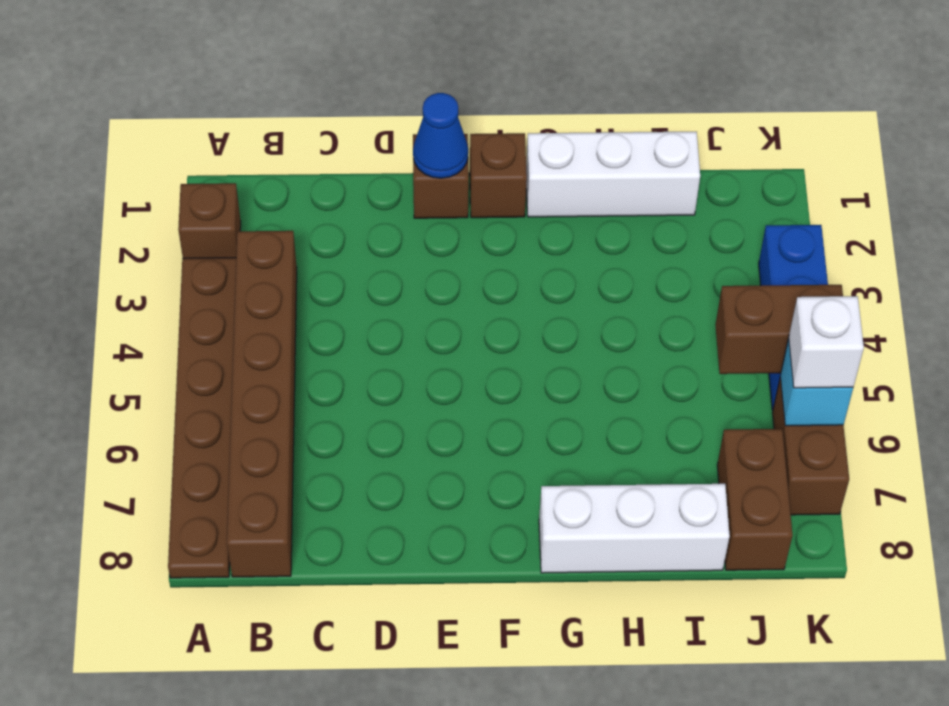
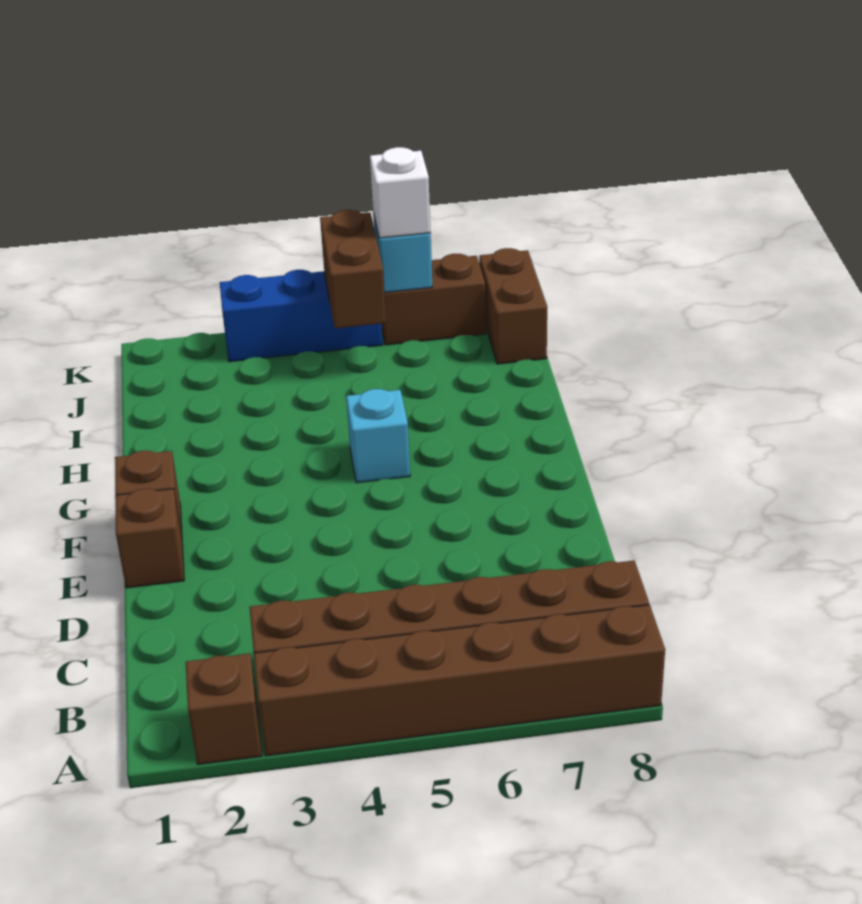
brown 1x6 plate [168,258,236,578] -> brown 1x6 brick [254,605,665,756]
blue 1x1 cone [413,93,468,178] -> none
white 1x3 brick [526,132,700,217] -> none
none -> cyan 1x1 brick [346,389,410,483]
white 1x3 brick [539,484,730,573] -> none
brown 1x2 brick [717,429,793,570] -> brown 1x2 brick turned to [479,248,547,364]

